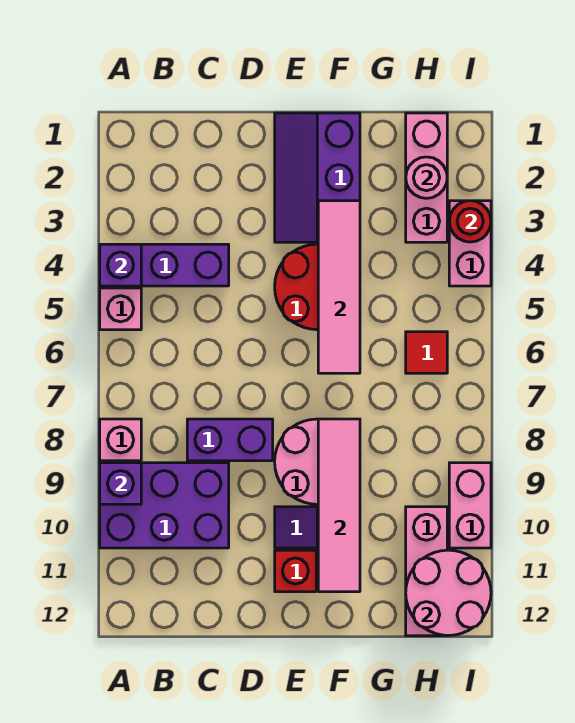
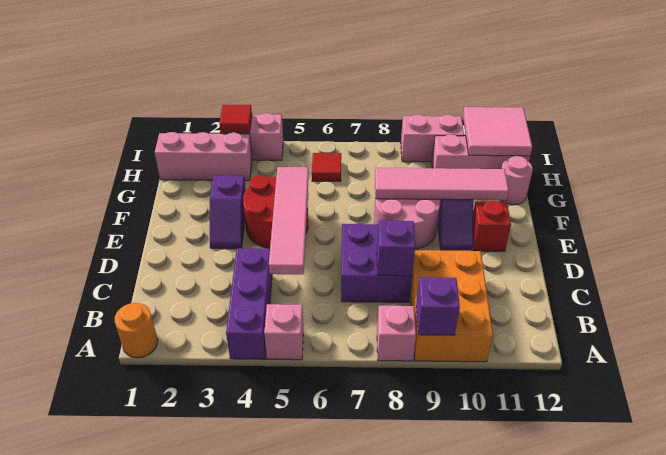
none -> orange 1x1 round brick [115,303,158,358]
purple 1x1 brick [100,244,141,286] -> purple 1x1 brick moved to [377,220,415,276]
purple 2x3 brick [100,463,229,548] -> orange 2x3 brick [410,250,493,362]
purple 1x2 brick [187,419,273,461] -> purple 2x2 brick [341,224,412,302]
purple 2x3 slope [275,113,360,242] -> purple 1x2 slope [210,175,246,249]
pink 1x4 tile [318,201,360,373] -> pink 1x4 tile turned to [269,167,309,274]
pink 1x1 round brick [406,157,447,198] -> pink 1x1 round brick moved to [501,156,533,205]
pink 2x2 round brick [406,550,491,636] -> pink 2x2 tile [463,107,532,156]
red 1x1 round brick [449,201,491,242] -> red 1x1 tile [219,105,252,133]

